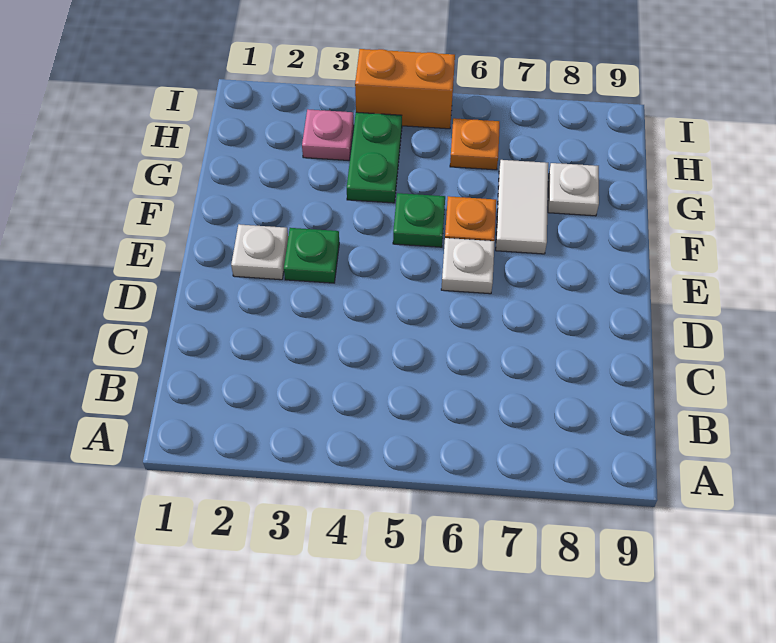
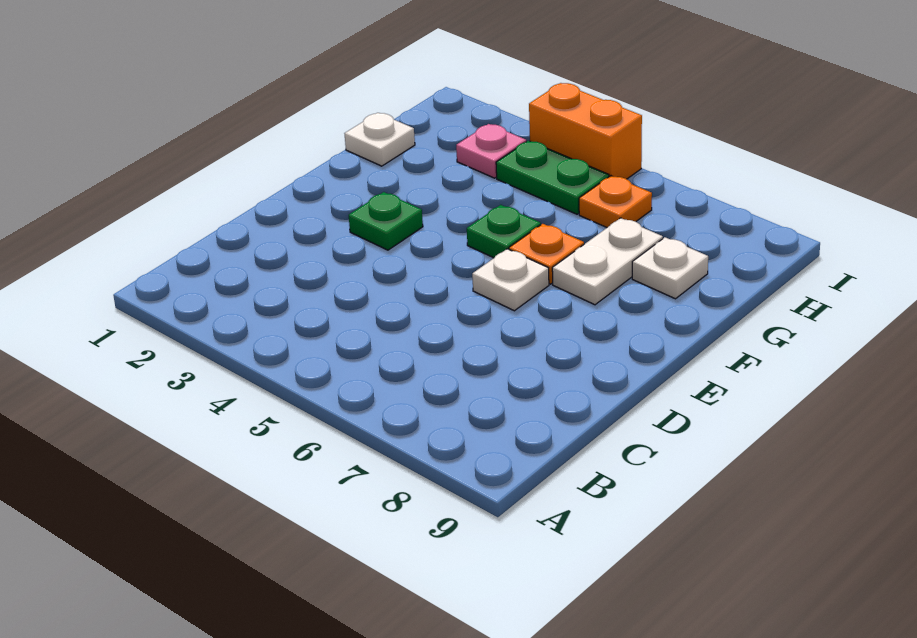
white 1x1 plate [231,224,288,280] -> white 1x1 plate moved to [344,113,415,166]
white 1x2 tile [496,160,548,254] -> white 1x2 plate [552,218,663,305]
green 1x2 plate [347,112,402,203] -> green 1x2 plate turned to [496,141,609,214]

